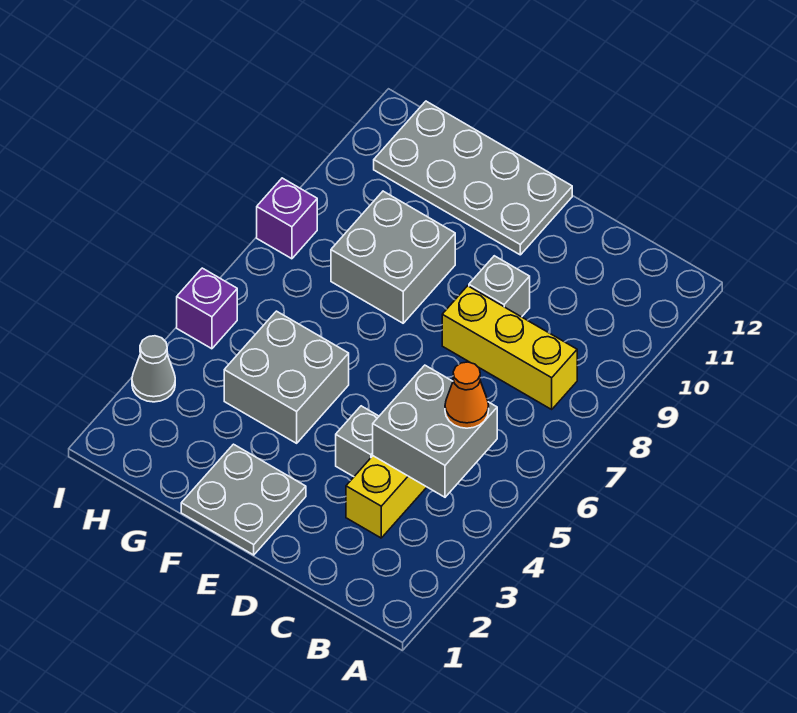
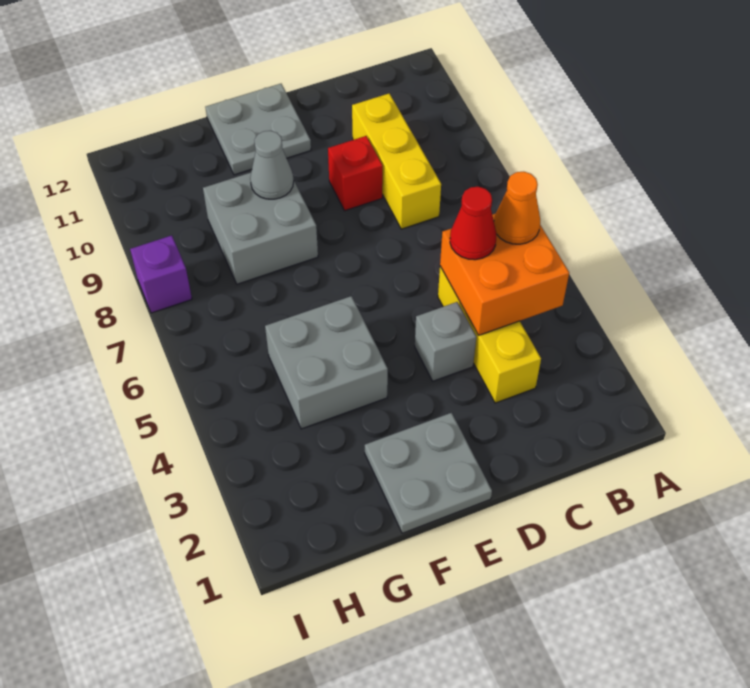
grey 2x2 brick [373,365,497,497] -> orange 2x2 brick [440,214,569,335]
yellow 1x3 brick [442,286,577,409] -> yellow 1x3 brick turned to [352,93,441,229]
none -> red 1x1 cone [450,187,496,260]
grey 1x1 brick [469,256,530,317] -> red 1x1 brick [328,136,383,211]
grey 2x4 plate [374,101,572,255] -> grey 2x2 plate [205,84,311,175]
grey 1x1 cone [132,336,175,402] -> grey 1x1 cone moved to [250,131,294,199]
purple 1x1 brick [177,268,237,349] -> none

